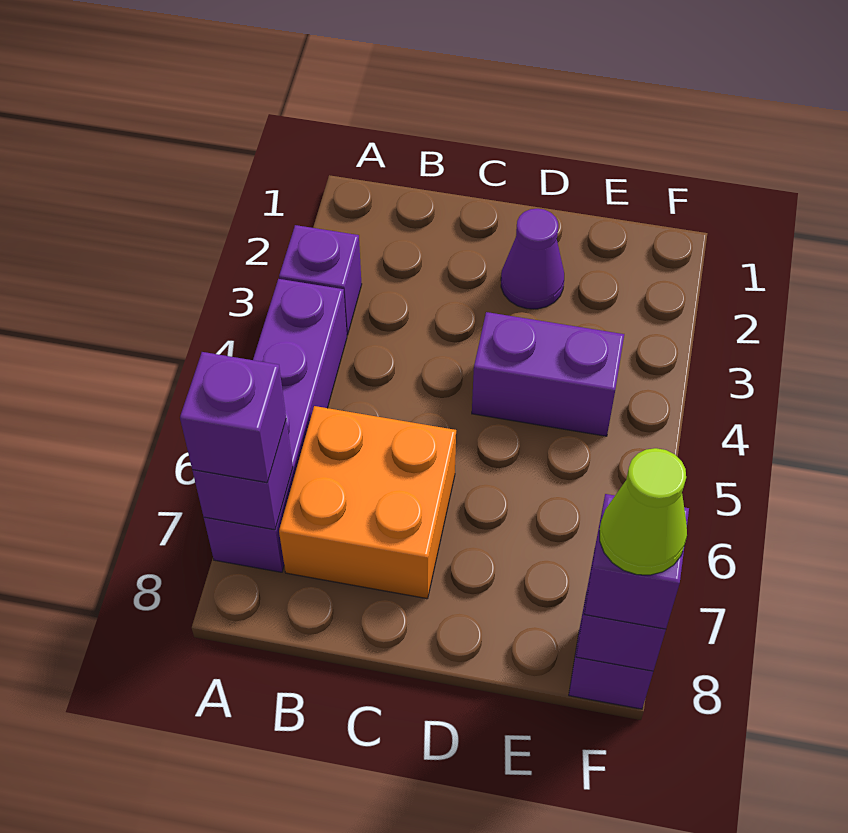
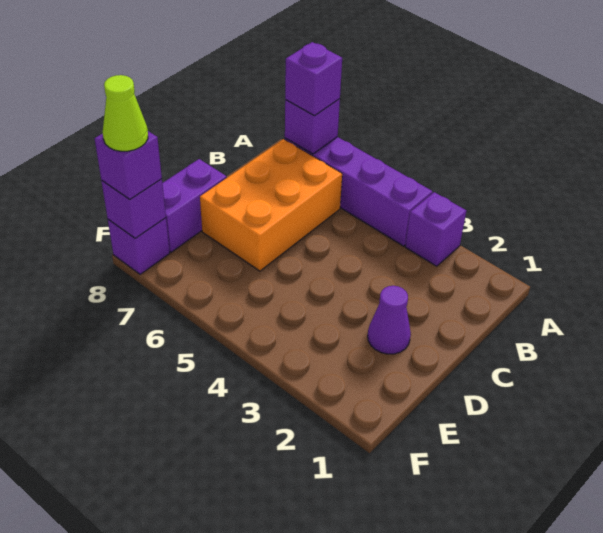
orange 2x2 brick [279,406,456,599] -> orange 2x3 brick [200,139,342,271]
purple 1x2 brick [472,312,624,436] -> purple 1x2 brick moved to [162,159,227,252]

